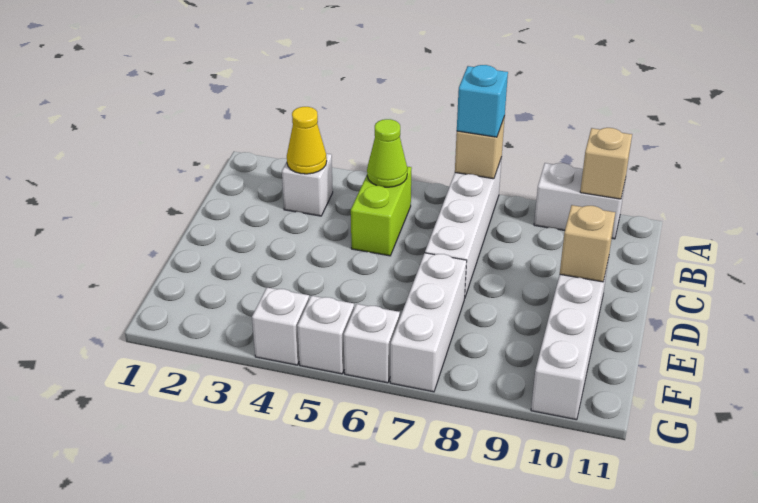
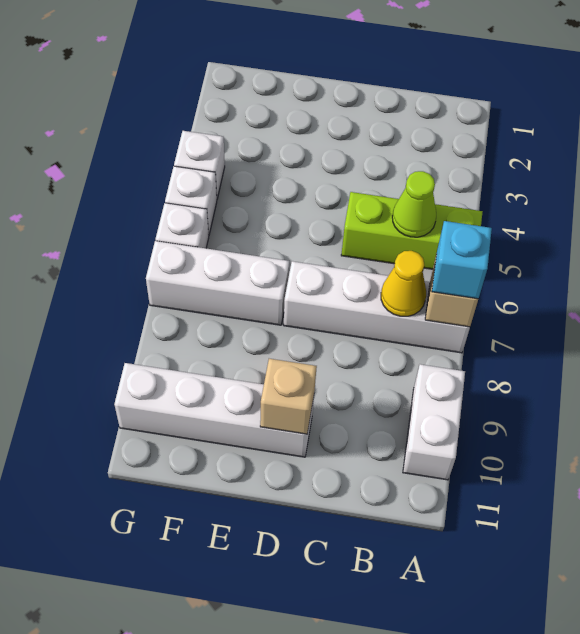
tan 1x1 brick [580,128,632,199] -> none
white 1x1 brick [282,153,333,216] -> none
yellow 1x1 cone [287,107,327,174] -> yellow 1x1 cone moved to [381,251,426,316]
lime 1x2 brick [351,167,412,256] -> lime 1x3 brick [341,192,483,269]

